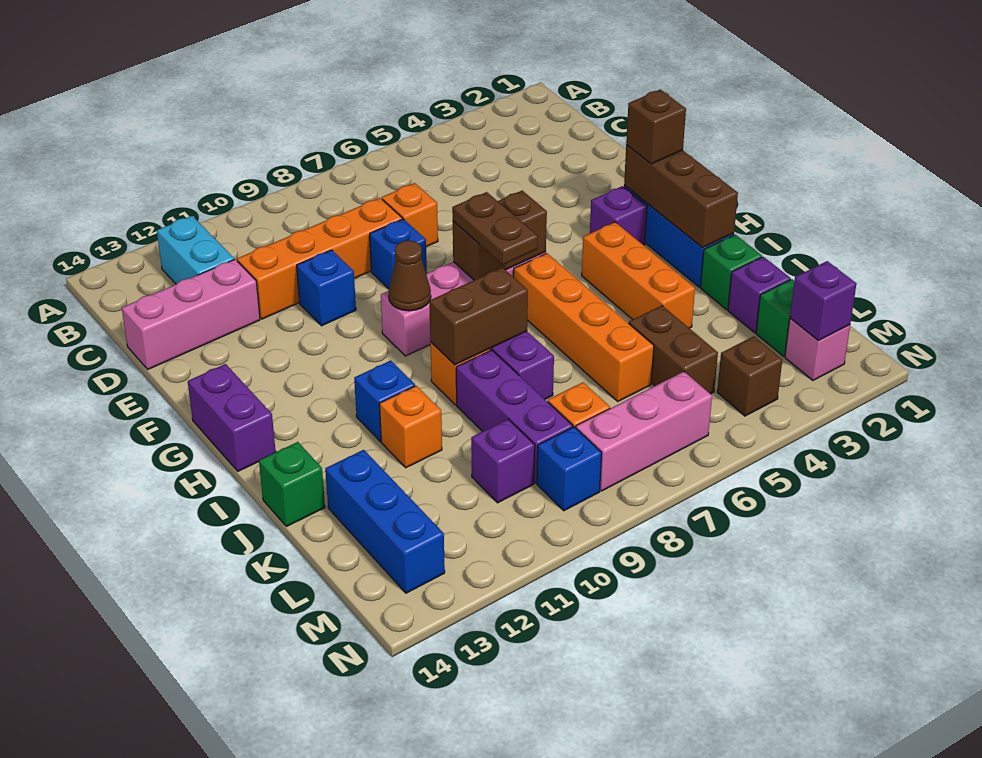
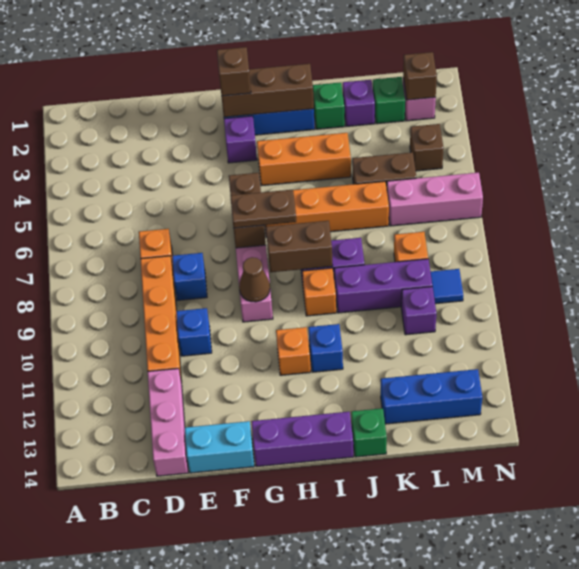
cyan 1x2 brick [157,216,234,284] -> cyan 1x2 brick moved to [185,421,254,473]
purple 1x2 brick [188,364,276,471] -> purple 1x3 brick [251,412,353,467]
brown 1x2 brick [429,268,528,365] -> brown 1x2 brick turned to [266,221,333,272]
orange 1x1 brick [379,386,442,468] -> orange 1x1 brick moved to [276,327,311,375]
purple 1x1 brick [790,261,856,341] -> brown 1x1 brick [403,52,437,100]
pink 1x3 brick [576,372,712,491] -> pink 1x3 brick turned to [387,172,483,226]
blue 1x1 brick [537,427,602,511] -> blue 1x1 tile [430,269,463,304]

